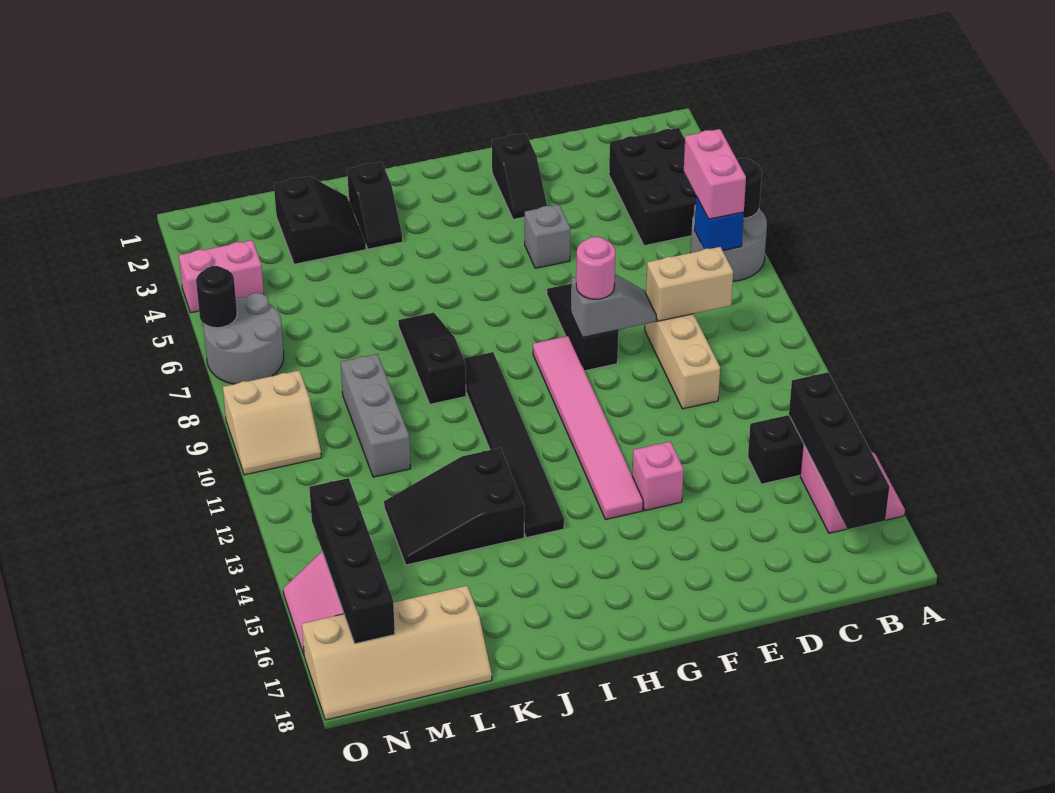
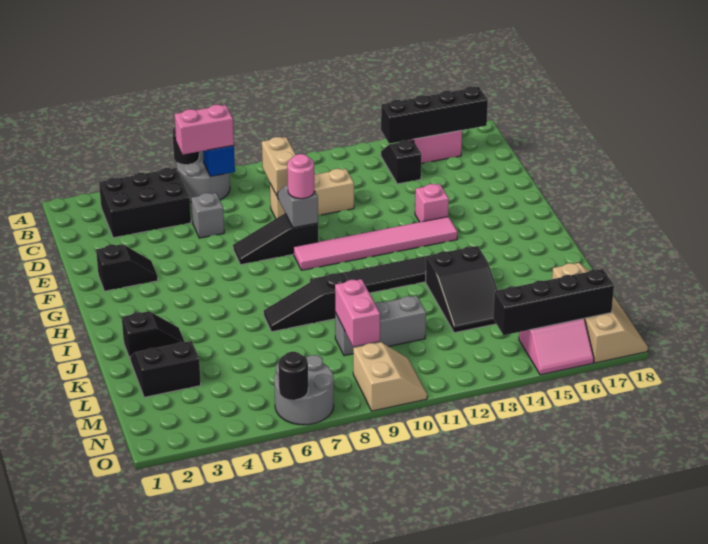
grey 1x1 brick [525,204,570,268] -> grey 1x1 brick moved to [191,193,224,238]
pink 1x2 brick [179,240,264,313] -> pink 1x2 brick moved to [335,279,380,346]

